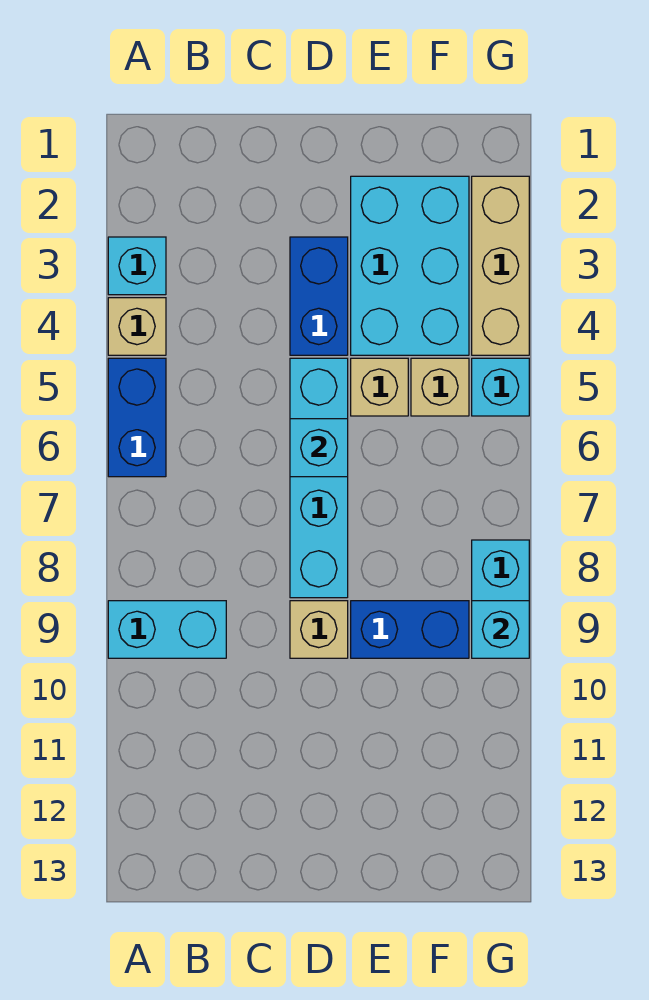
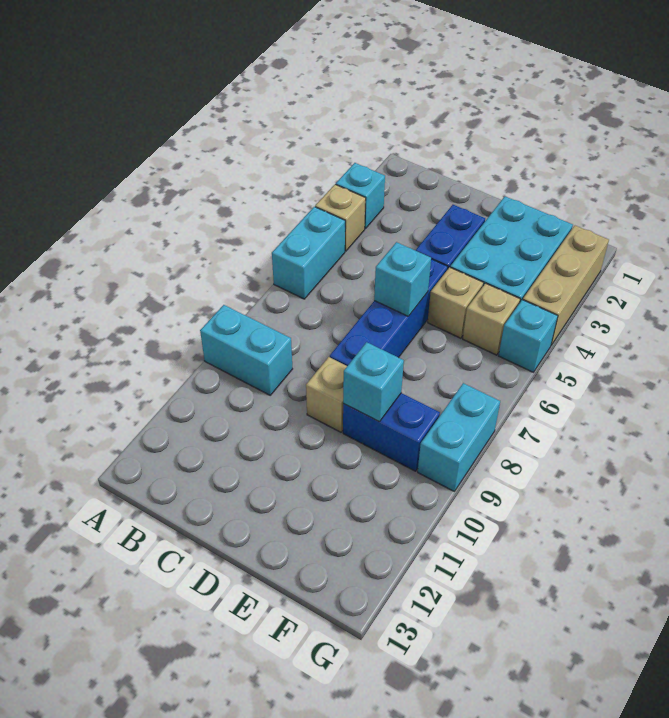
blue 1x2 brick [108,358,166,477] -> cyan 1x2 brick [272,207,345,299]
cyan 1x4 brick [290,358,348,598] -> blue 1x4 brick [330,259,448,366]
cyan 1x1 brick [472,601,529,658] -> cyan 1x1 brick moved to [343,342,404,422]

